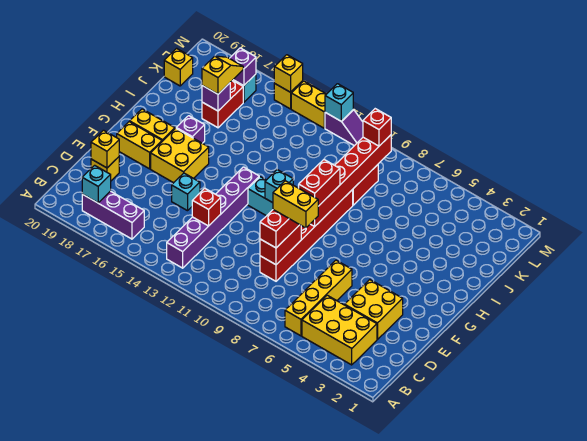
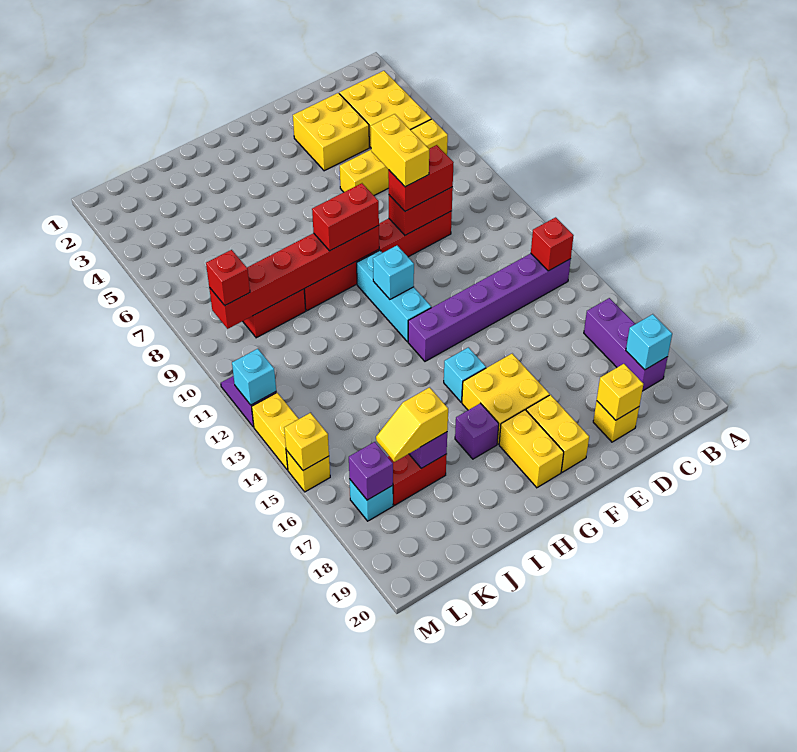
red 1x1 brick [192,188,221,226] -> red 1x1 brick moved to [531,217,574,271]
cyan 1x1 brick [172,173,200,211] -> cyan 1x1 brick moved to [444,347,486,402]
yellow 1x1 brick [164,48,193,86] -> none

